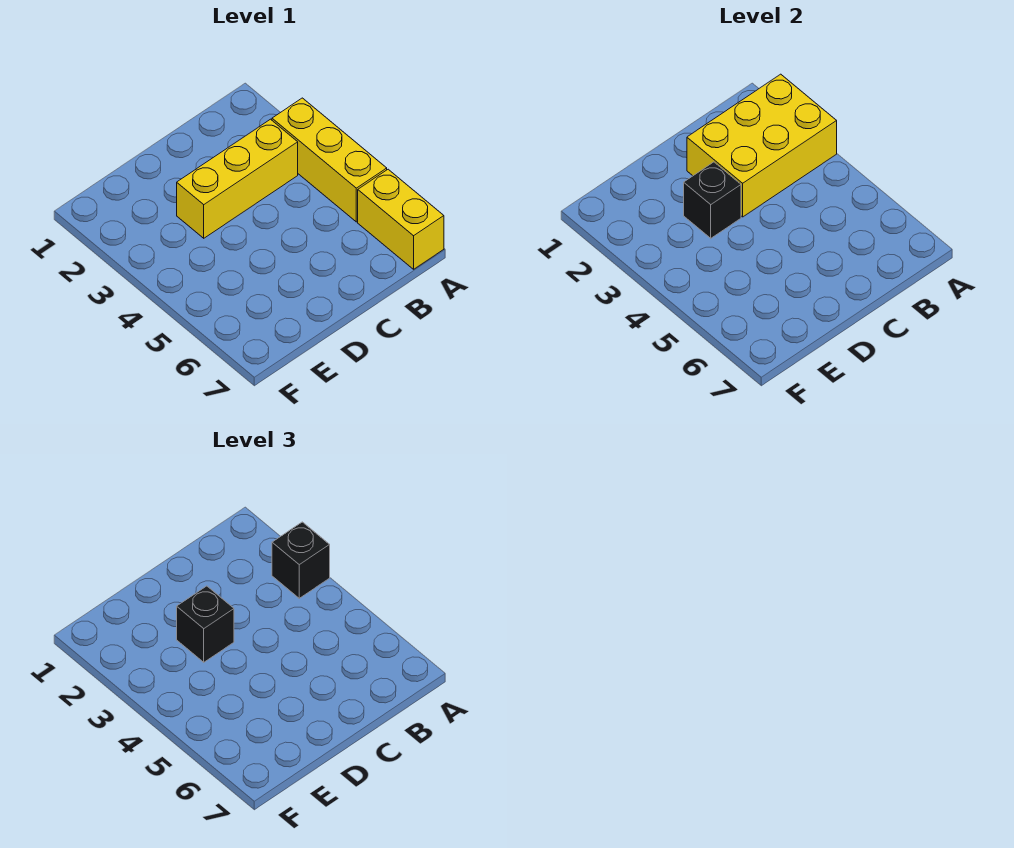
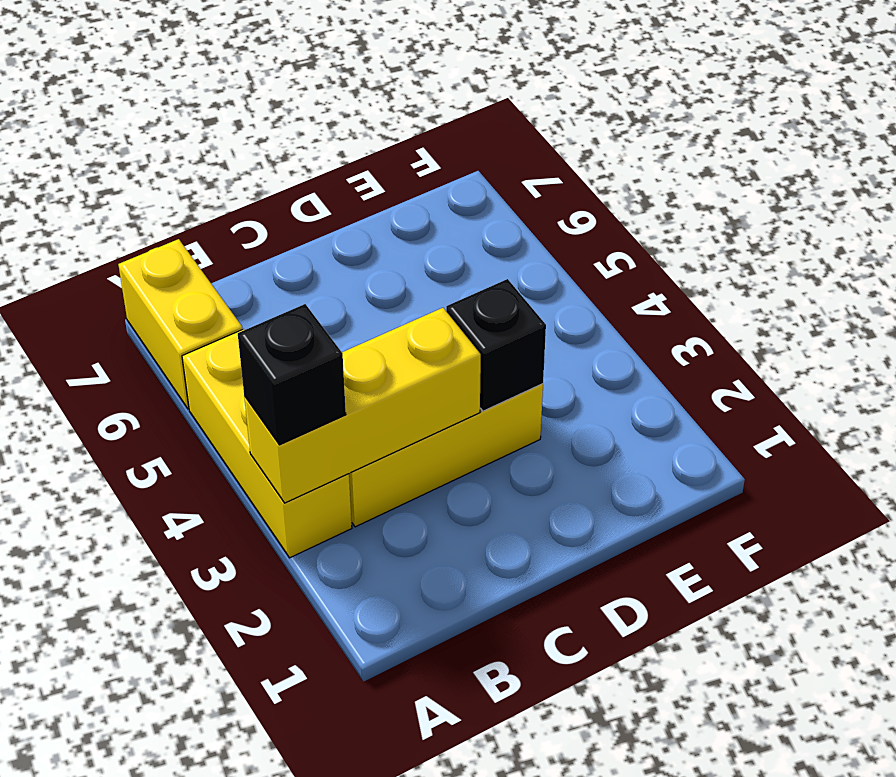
yellow 2x3 brick [687,74,837,217] -> yellow 1x3 brick [244,308,481,503]
black 1x1 brick [177,586,234,662] -> none

